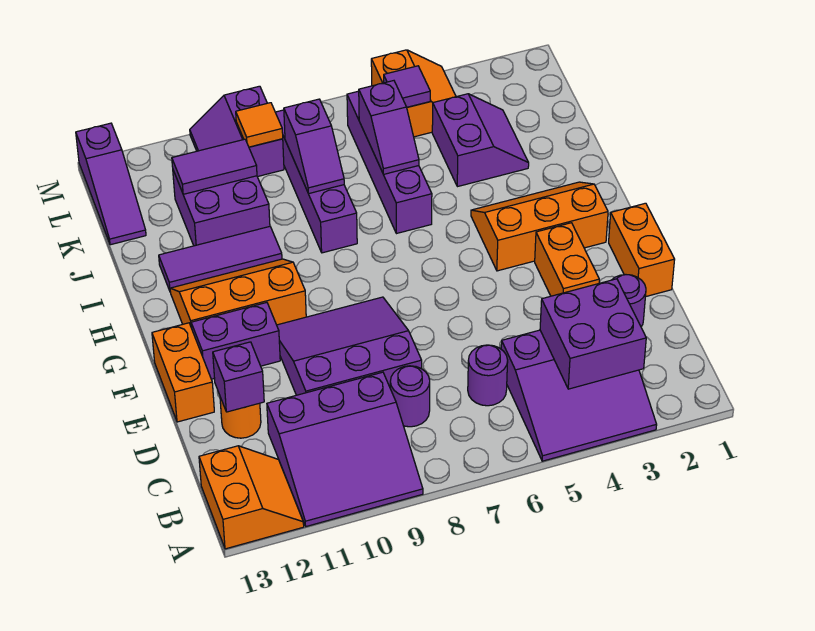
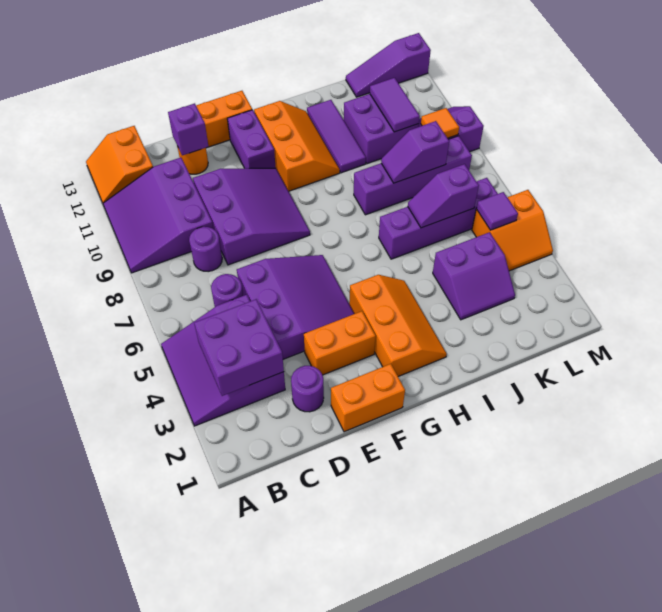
orange 2x2 slope [199,446,304,549] -> orange 2x2 slope turned to [86,126,153,203]
none -> purple 3x3 slope [237,255,354,359]

